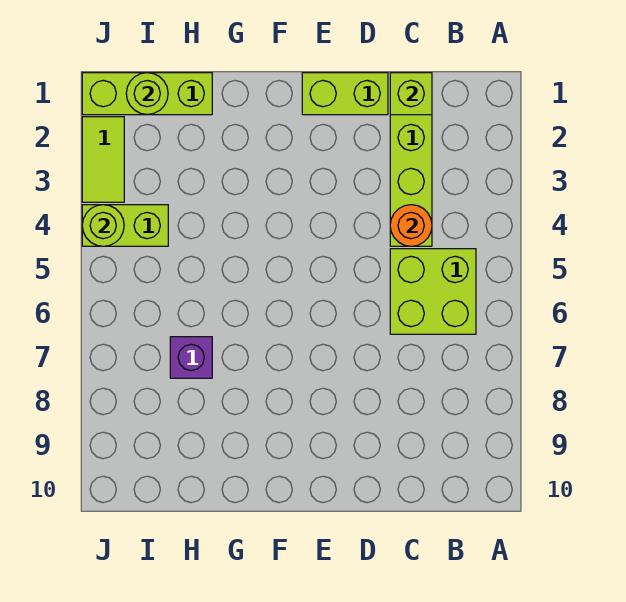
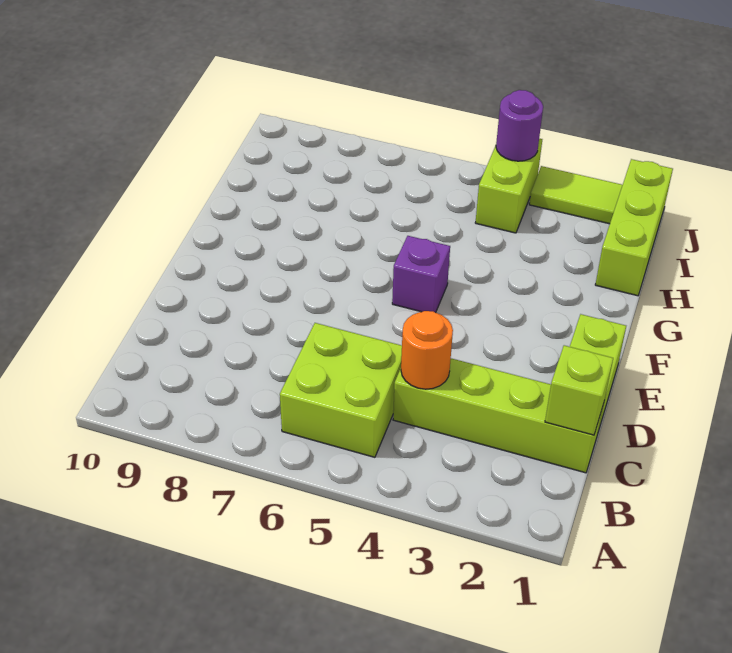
purple 1x1 brick [170,337,212,378] -> purple 1x1 brick moved to [392,236,450,313]
lime 1x1 round brick [126,73,168,115] -> none
lime 1x1 round brick [82,205,124,246] -> purple 1x1 round brick [496,90,543,161]

